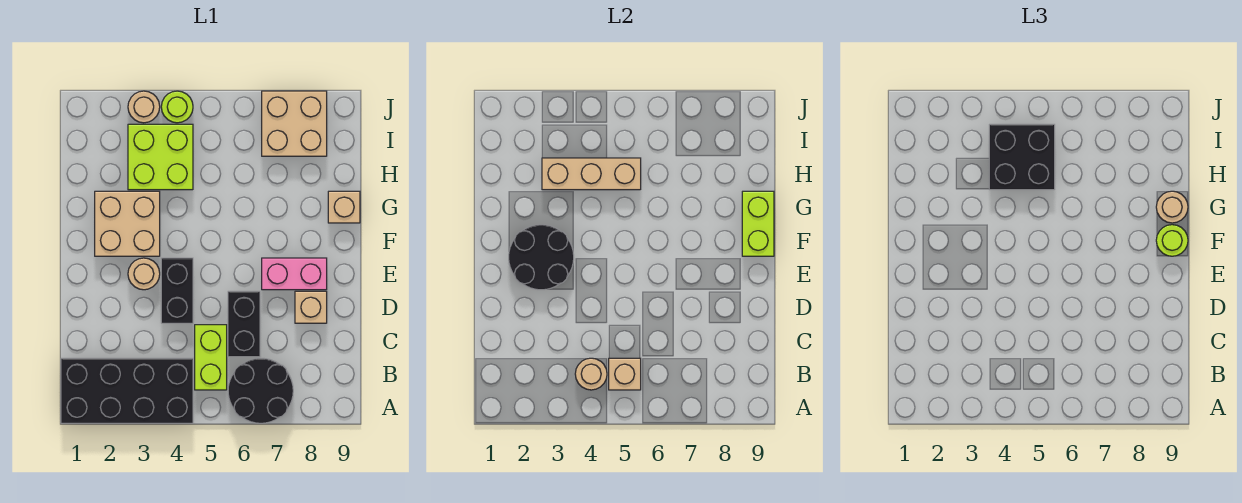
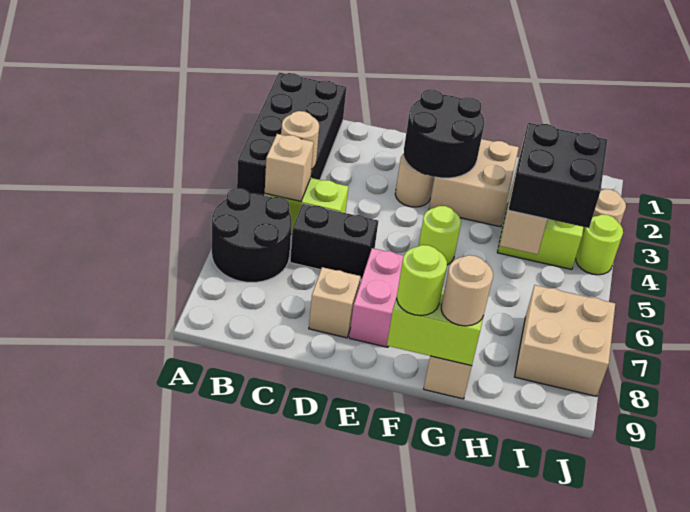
black 1x2 brick [161,258,193,323] -> none
none -> lime 1x1 round brick [419,206,461,265]

